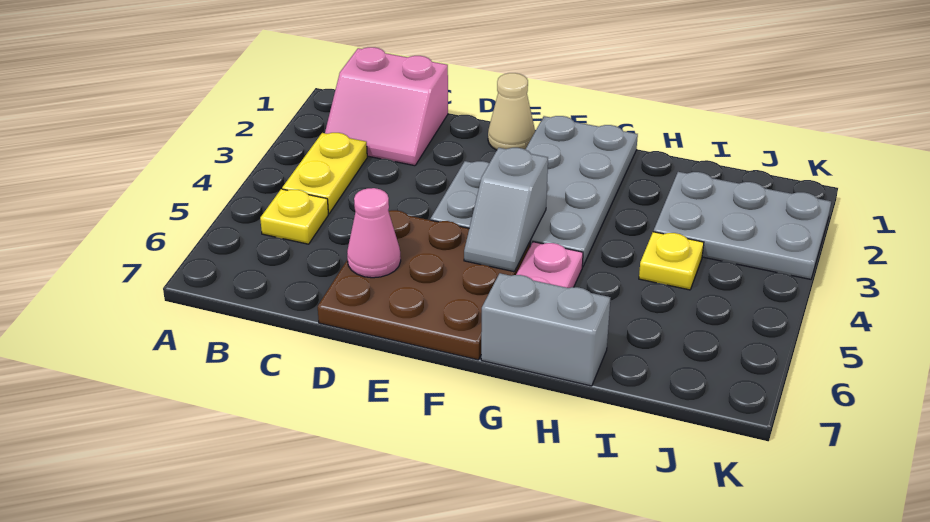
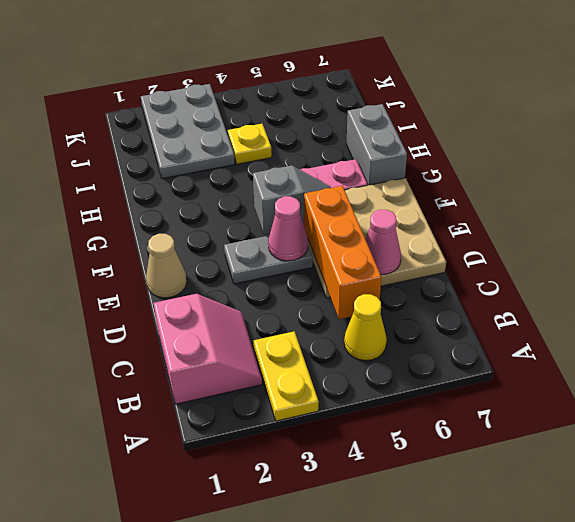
yellow 1x2 plate [282,133,367,213] -> yellow 1x2 plate turned to [254,331,319,421]
yellow 1x1 plate [260,189,328,244] -> yellow 1x1 cone [344,294,387,361]
none -> orange 1x3 brick [304,186,381,319]
brown 3x3 plate [318,210,530,360] -> tan 3x3 plate [308,178,446,298]
none -> pink 1x1 cone [268,196,308,261]
grey 2x4 plate [525,116,638,267] -> none

